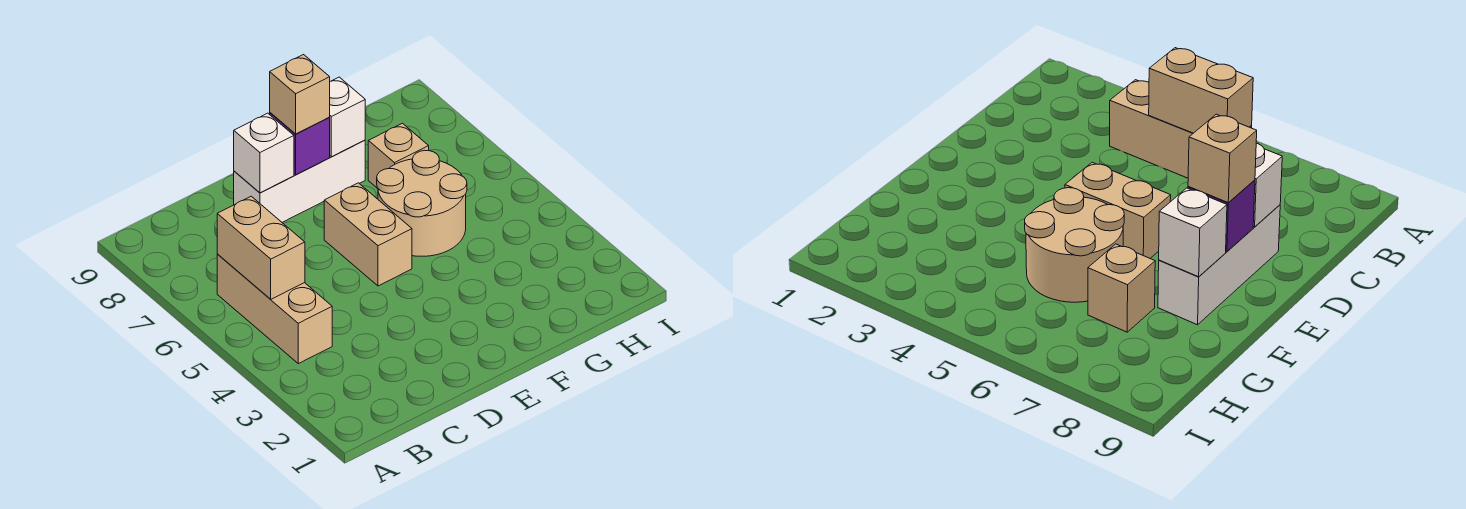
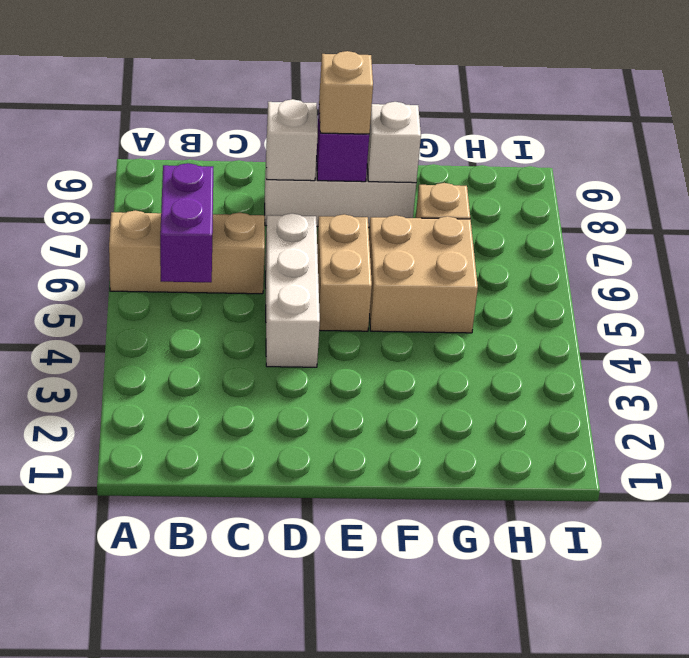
tan 1x3 brick [217,254,332,364] -> tan 1x3 brick turned to [109,210,265,294]
tan 1x2 brick [217,196,305,299] -> purple 1x2 brick [160,163,213,282]
none -> white 1x3 brick [265,213,320,367]
tan 2x2 round brick [377,150,467,256] -> tan 2x2 brick [369,215,478,333]

